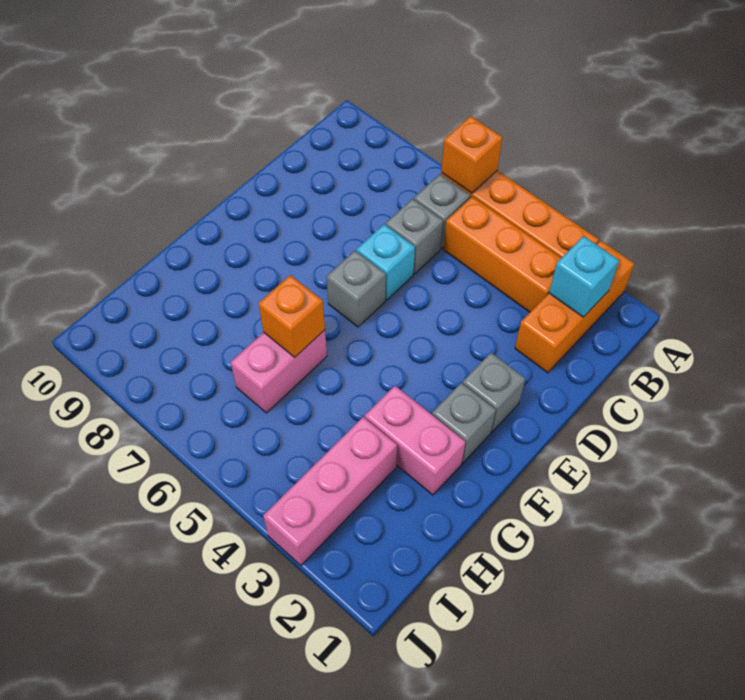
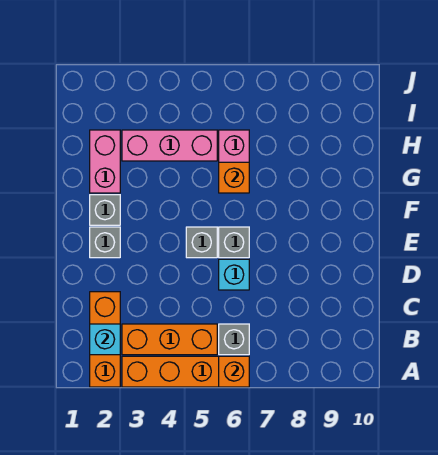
grey 1x1 brick [386,199,443,274] -> grey 1x1 brick moved to [186,227,217,258]
pink 1x2 brick [365,386,465,495] -> pink 1x2 brick turned to [90,130,120,193]
pink 1x3 brick [263,417,397,565] -> pink 1x3 brick turned to [122,130,217,161]

